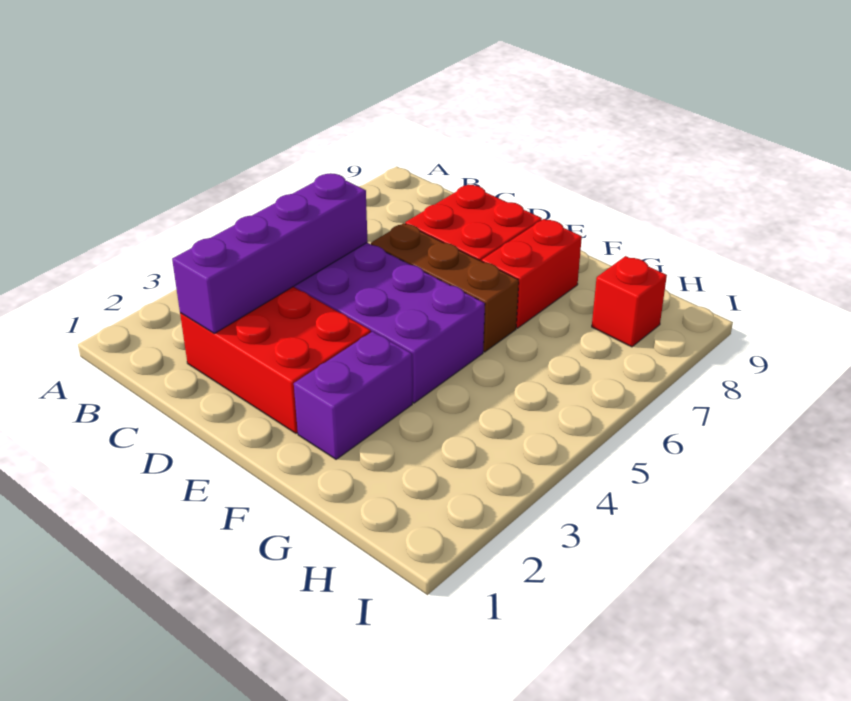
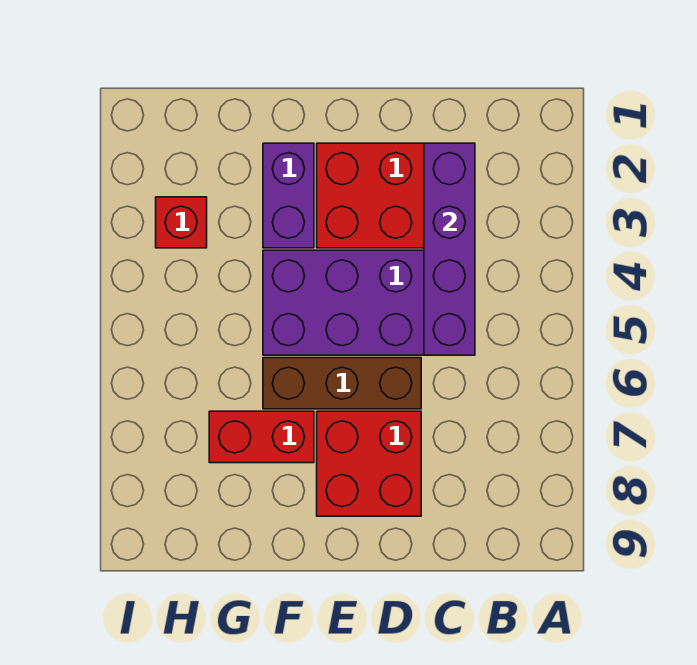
red 1x2 brick [482,219,582,328] -> red 1x2 brick turned to [209,411,314,463]
red 1x1 brick [592,256,667,347] -> red 1x1 brick moved to [156,197,207,248]

